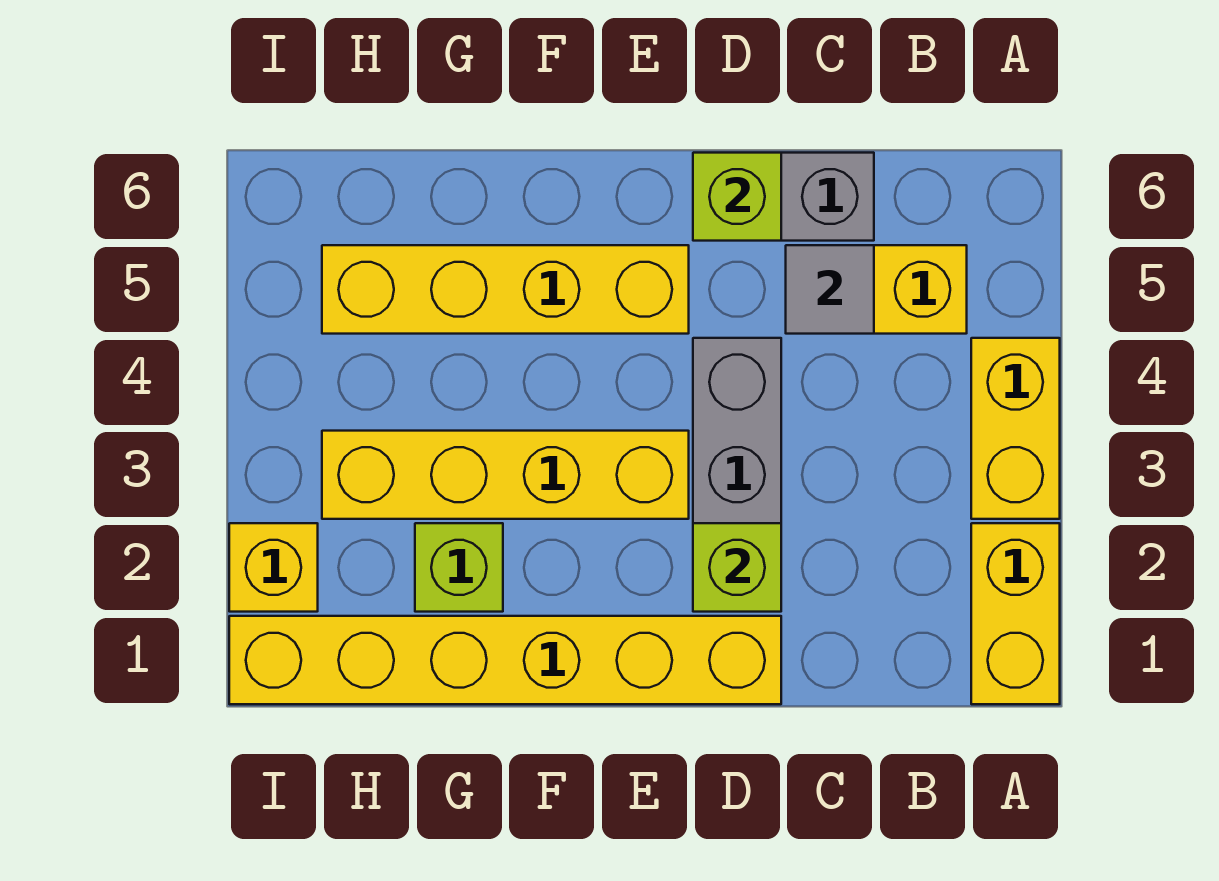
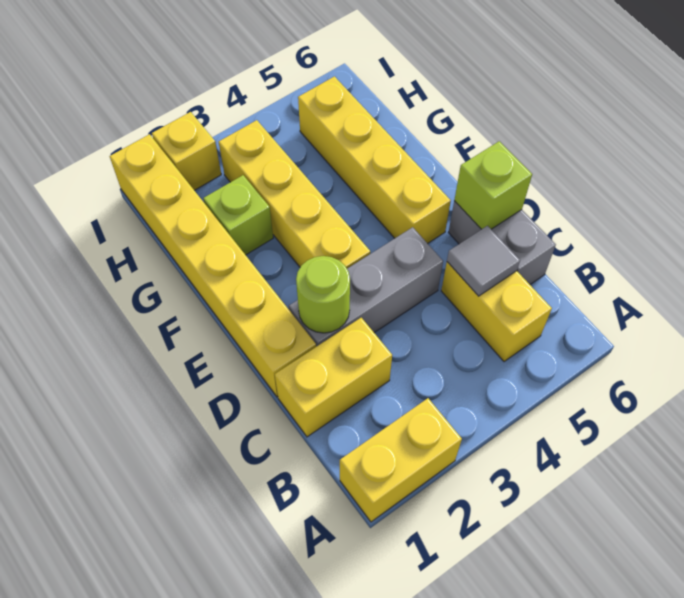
yellow 1x2 brick [971,338,1060,519] -> yellow 1x2 brick moved to [275,318,392,437]
lime 1x1 brick [693,523,781,612] -> lime 1x1 round brick [296,256,350,333]

